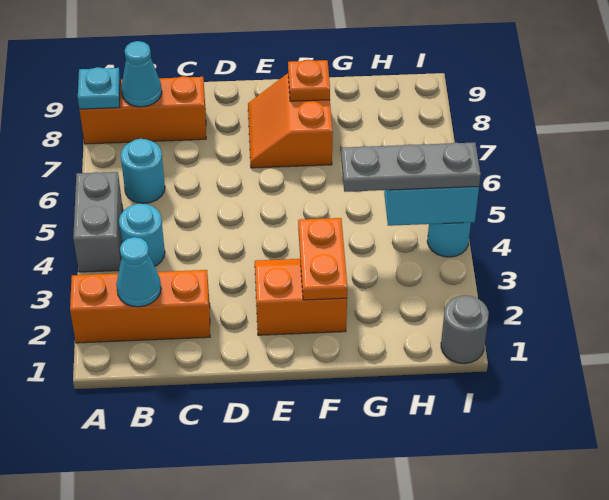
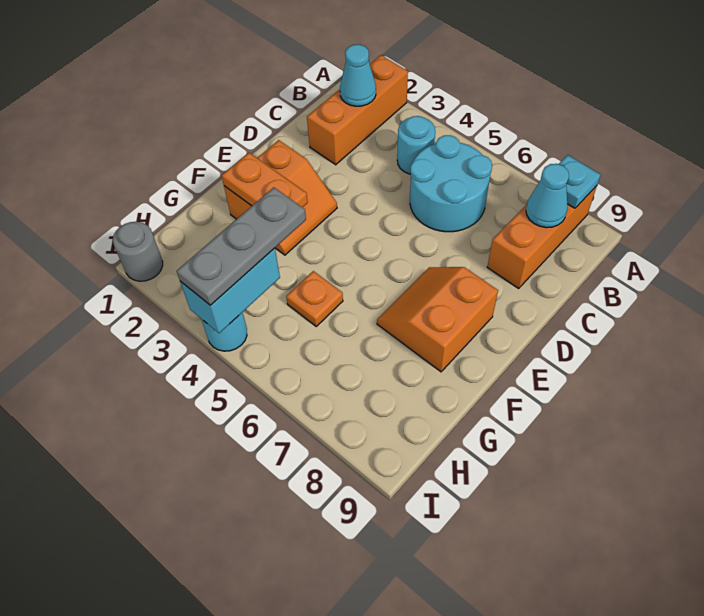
grey 1x2 brick [73,172,122,272] -> none
cyan 1x1 round brick [121,139,165,203] -> cyan 2x2 round brick [410,135,492,232]
orange 2x2 slope [248,74,333,168] -> orange 2x2 slope turned to [377,267,498,372]
orange 1x1 plate [288,60,330,101] -> orange 1x1 plate moved to [286,271,343,326]

